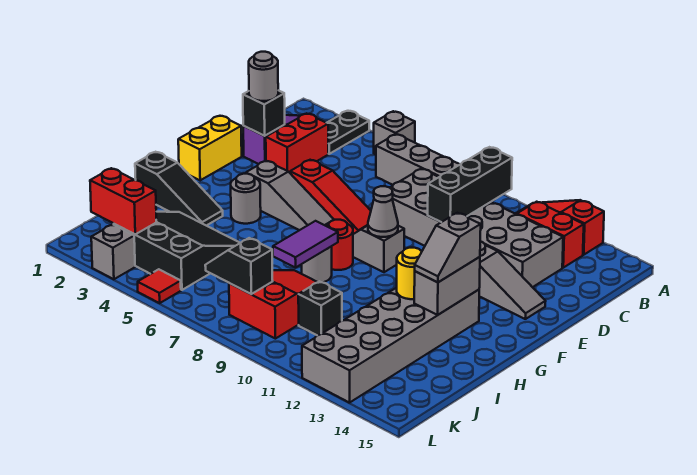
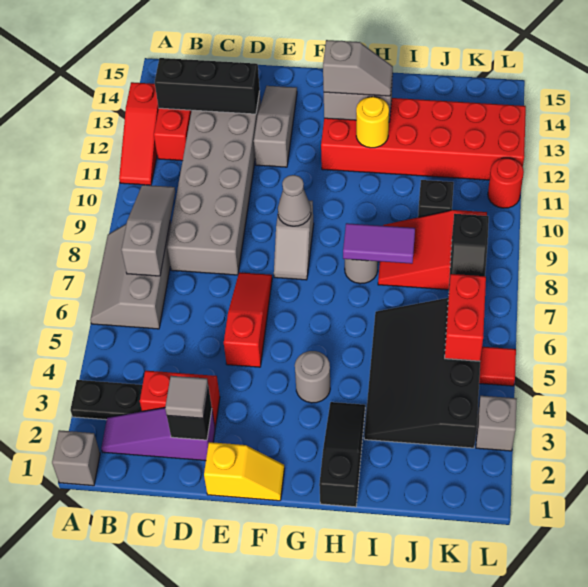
grey 1x1 brick [374,111,415,154] -> grey 1x1 brick moved to [52,430,100,486]
black 1x3 brick [428,147,512,222] -> black 1x3 brick moved to [155,58,260,114]
grey 1x1 round brick [249,52,278,101] -> grey 1x1 tile [165,376,208,418]
yellow 1x2 brick [178,116,242,180] -> yellow 1x2 slope [204,442,284,501]
grey 1x3 slope [246,161,334,230] -> grey 1x3 slope moved to [121,185,175,276]
red 1x1 round brick [326,220,353,270] -> red 1x1 round brick moved to [488,158,524,208]
grey 2x6 brick [302,288,479,403] -> red 2x6 brick [321,98,526,180]
black 3x3 slope [114,212,240,290] -> black 3x4 slope [364,298,480,448]
red 1x2 brick [90,168,156,234] -> red 1x2 brick moved to [445,274,486,361]

